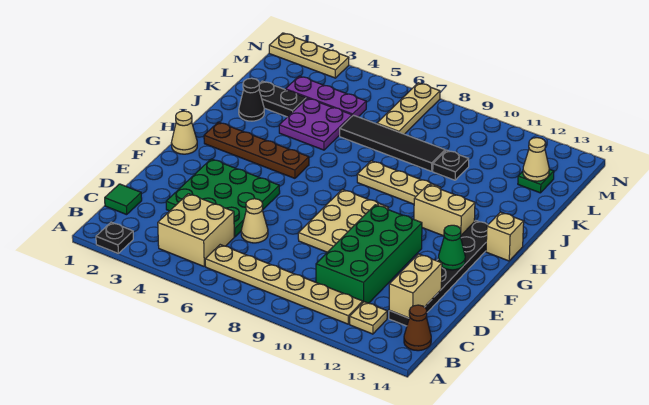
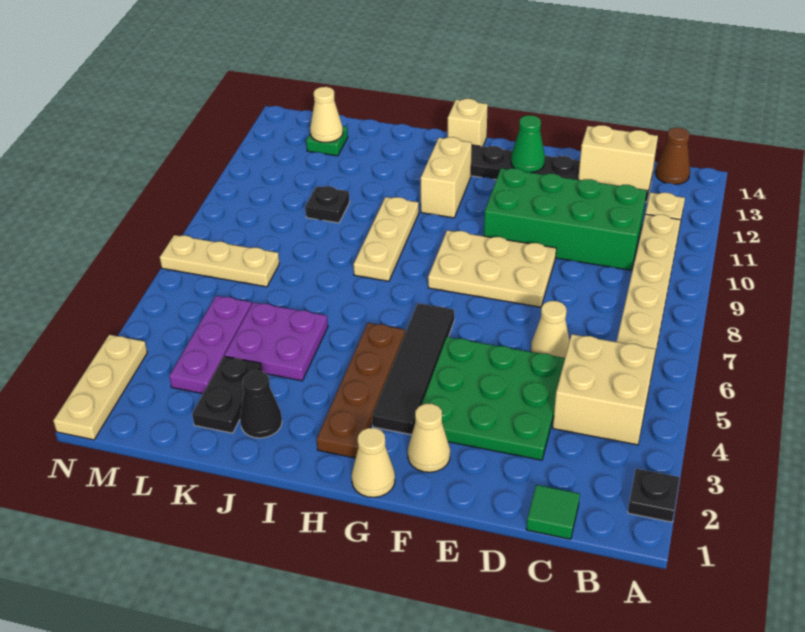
none -> tan 1x1 cone [408,404,450,472]
black 1x4 tile [340,115,445,171] -> black 1x4 tile moved to [372,303,454,435]

